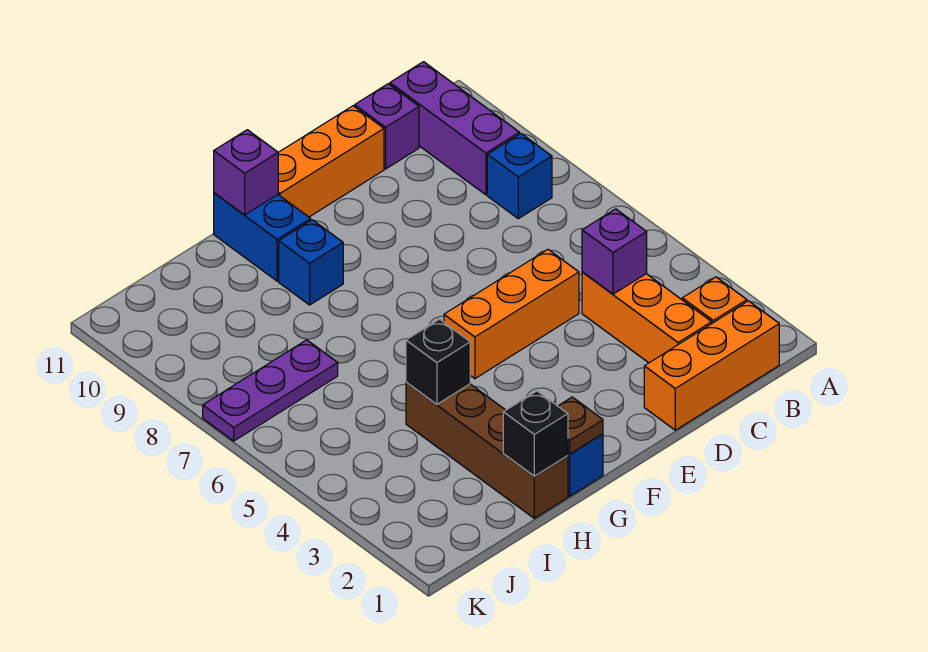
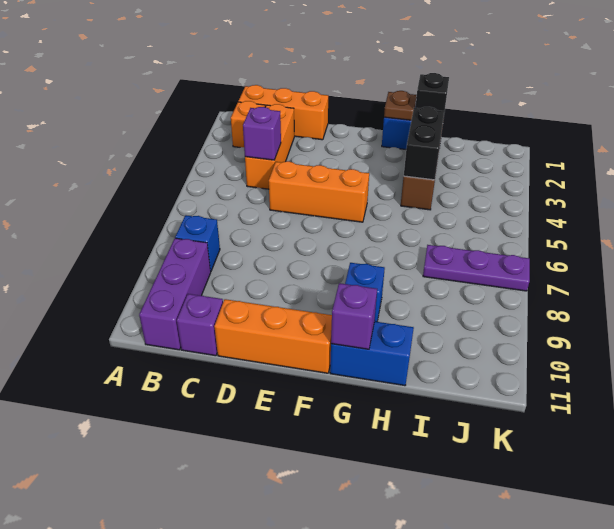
blue 1x2 brick [214,193,311,281] -> blue 1x2 brick turned to [330,321,414,386]
black 1x1 brick [406,319,470,404] -> black 1x2 brick [404,107,444,180]

